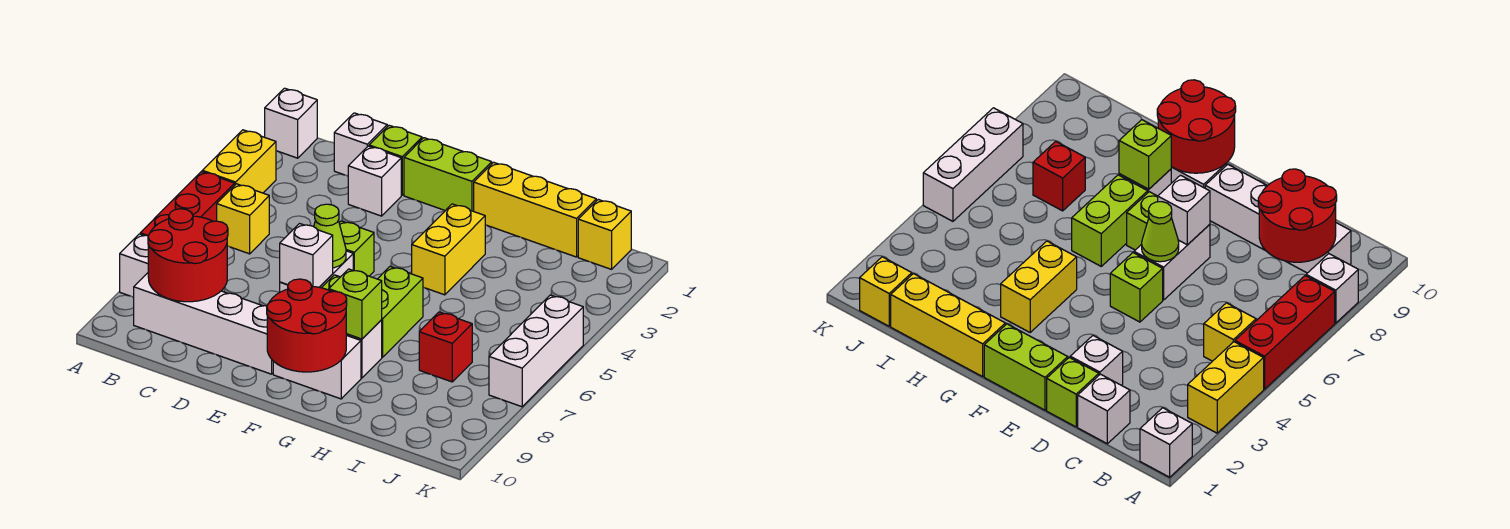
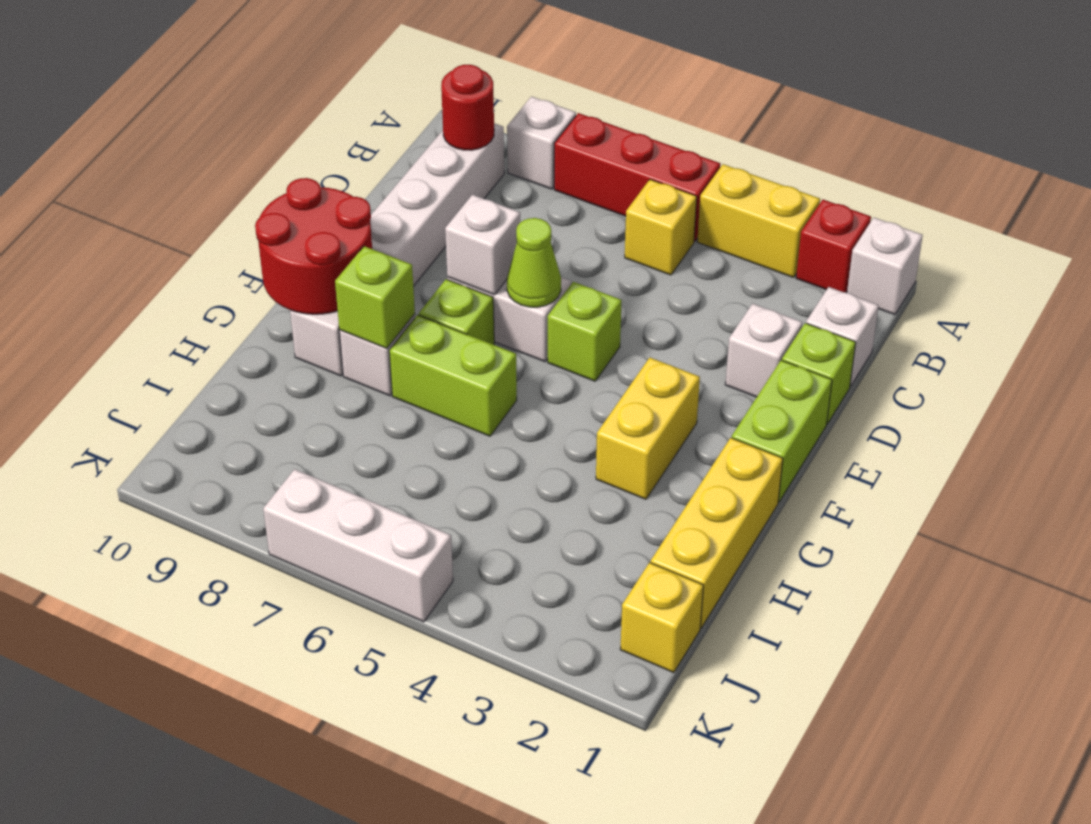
red 2x2 round brick [148,209,228,302] -> red 1x1 round brick [441,65,494,150]
yellow 1x2 brick [412,204,485,295] -> yellow 1x2 brick turned to [596,358,700,499]
red 1x1 brick [419,312,472,382] -> red 1x1 brick moved to [796,200,871,292]

